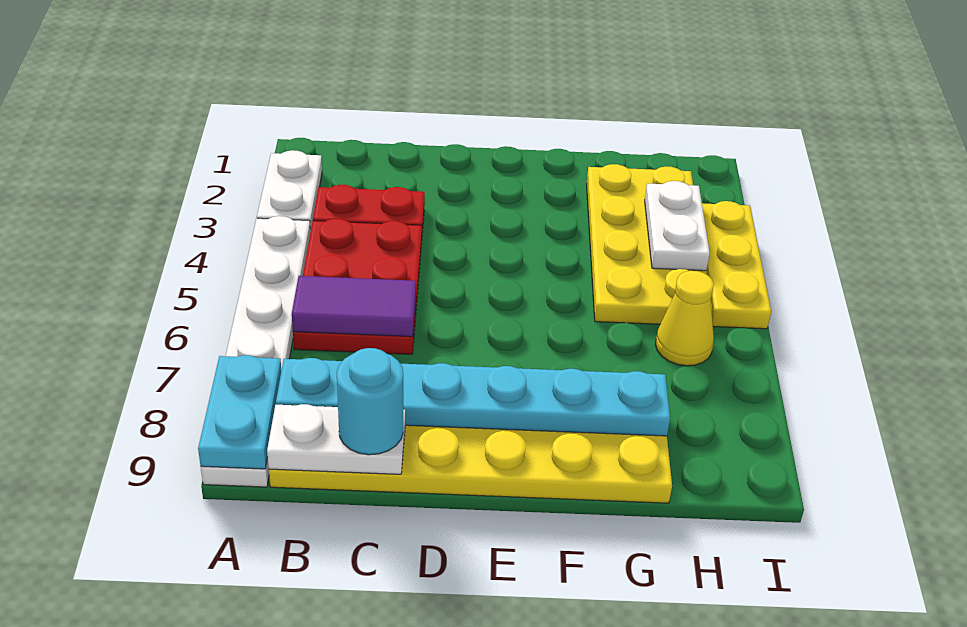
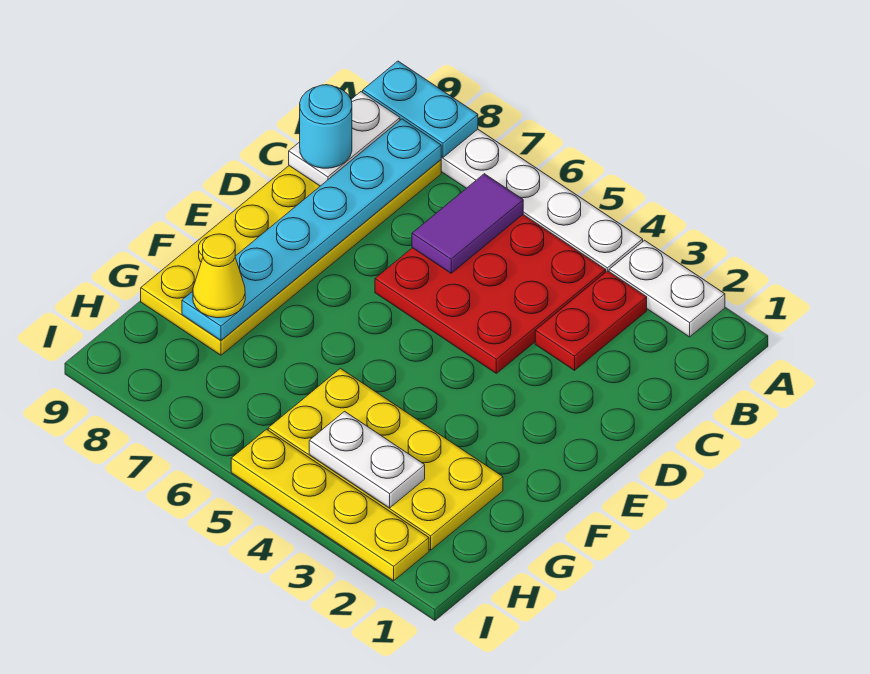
red 2x3 plate [293,218,422,354] -> red 3x3 plate [375,215,606,373]
yellow 1x1 cone [656,271,714,366] -> yellow 1x1 cone moved to [193,234,245,318]
yellow 1x3 plate [702,201,771,329] -> yellow 1x4 plate [231,429,429,581]

